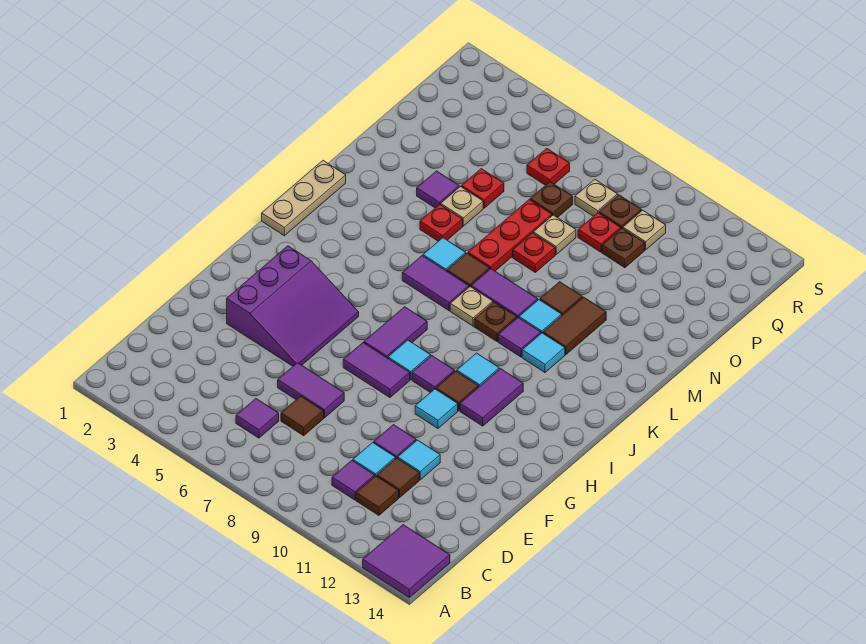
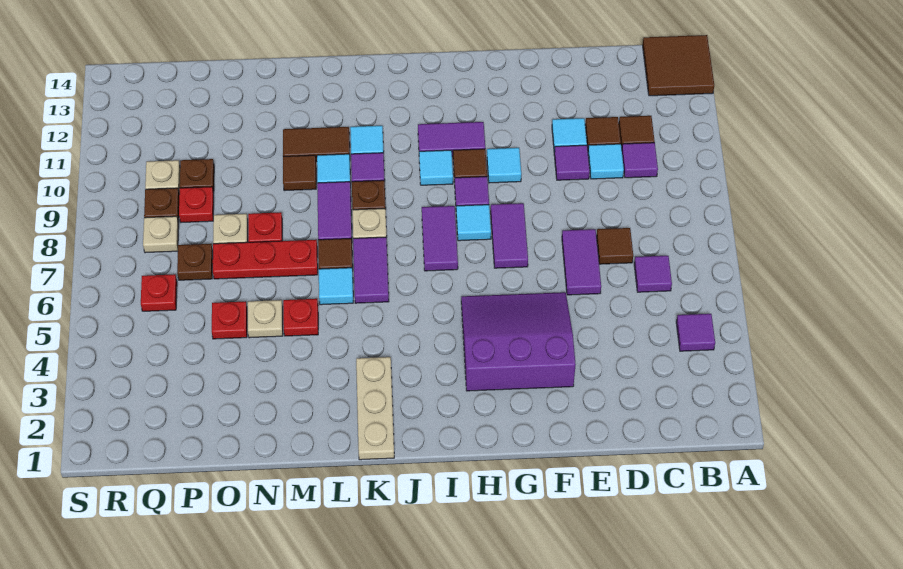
purple 2x2 tile [363,525,450,597] -> brown 2x2 tile [643,35,714,96]
purple 1x2 tile [364,307,427,358] -> purple 1x2 tile turned to [422,206,458,271]
tan 1x3 plate [262,161,346,236] -> tan 1x3 plate turned to [356,357,394,460]
purple 1x1 tile [417,171,459,208] -> purple 1x1 tile moved to [676,314,715,351]

